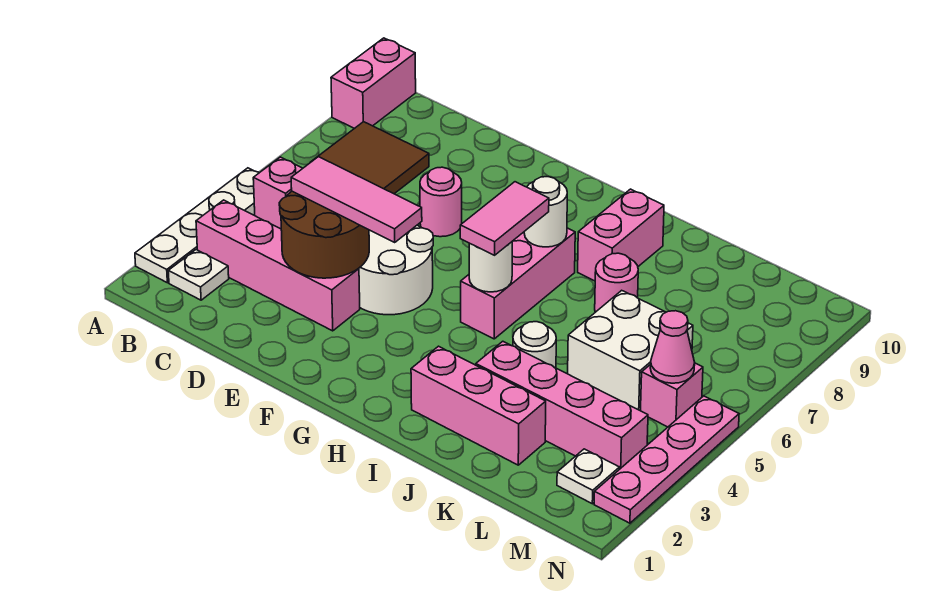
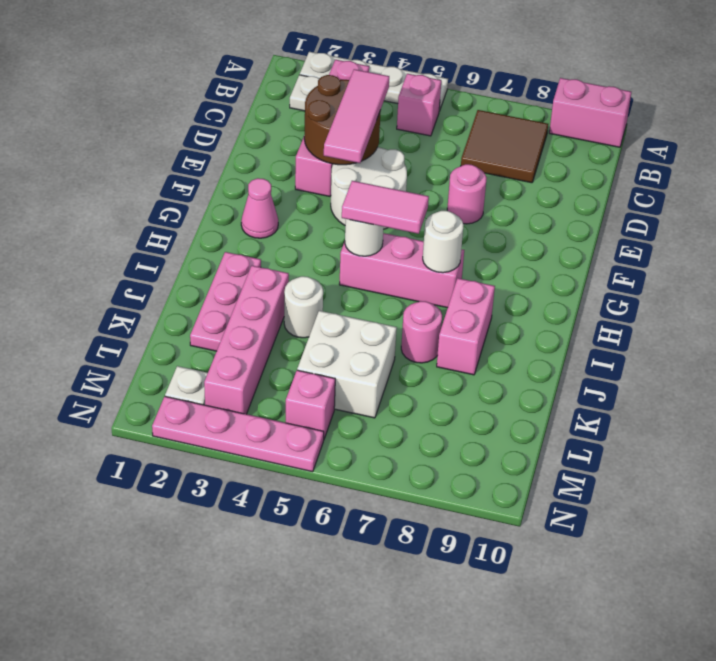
pink 1x3 brick [411,346,546,465] -> pink 1x3 plate [190,252,261,351]
pink 1x2 brick [578,189,664,281] -> pink 1x2 brick turned to [437,278,495,375]
pink 1x1 cone [650,311,695,383] -> pink 1x1 cone moved to [241,178,278,238]

